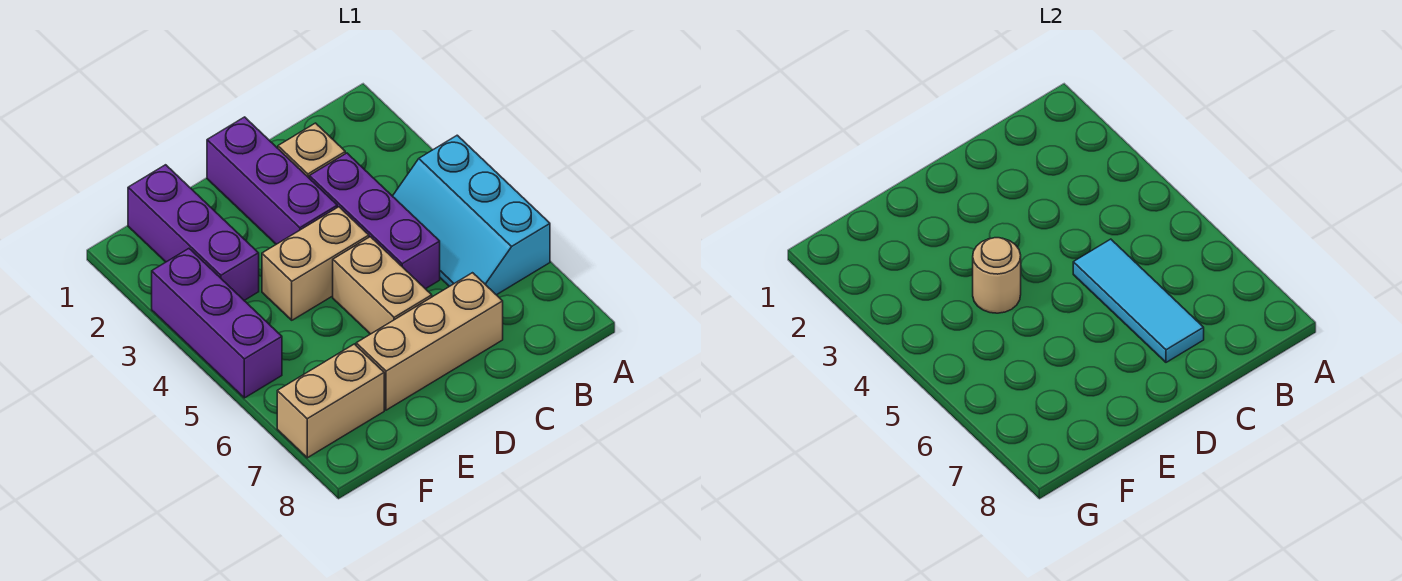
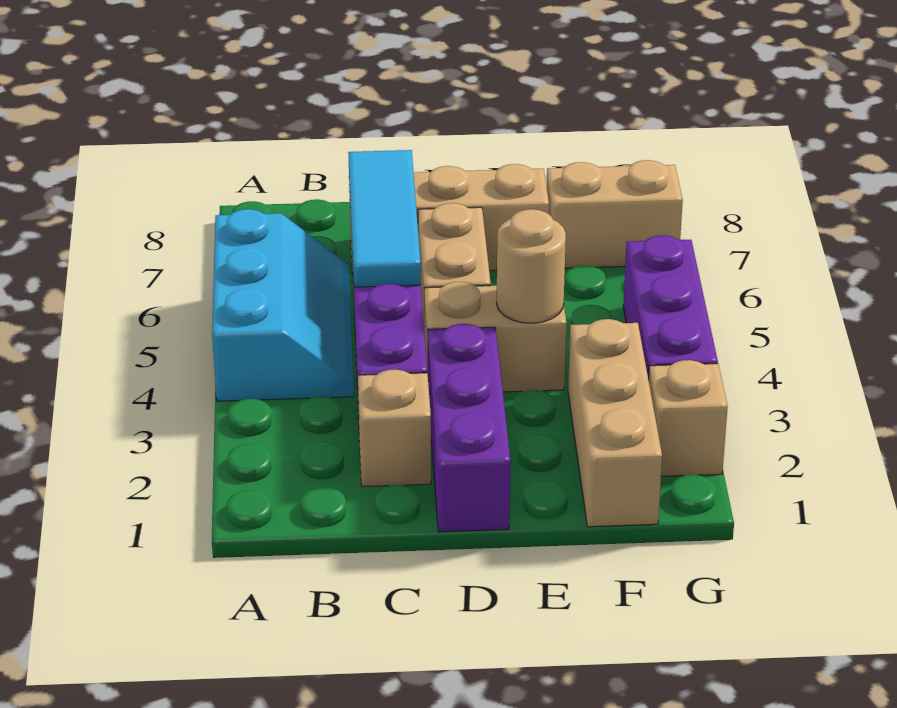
purple 1x3 brick [128,165,259,300] -> tan 1x3 brick [568,319,662,527]
none -> tan 1x1 brick [649,360,728,476]

